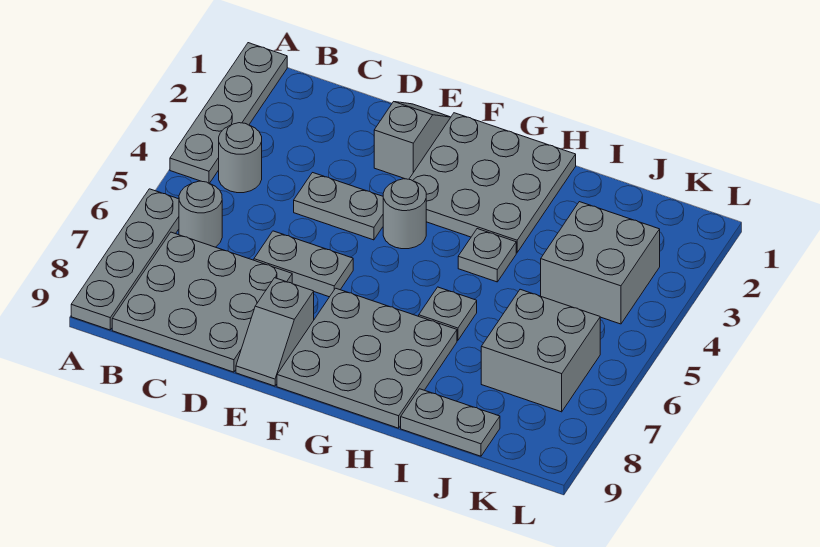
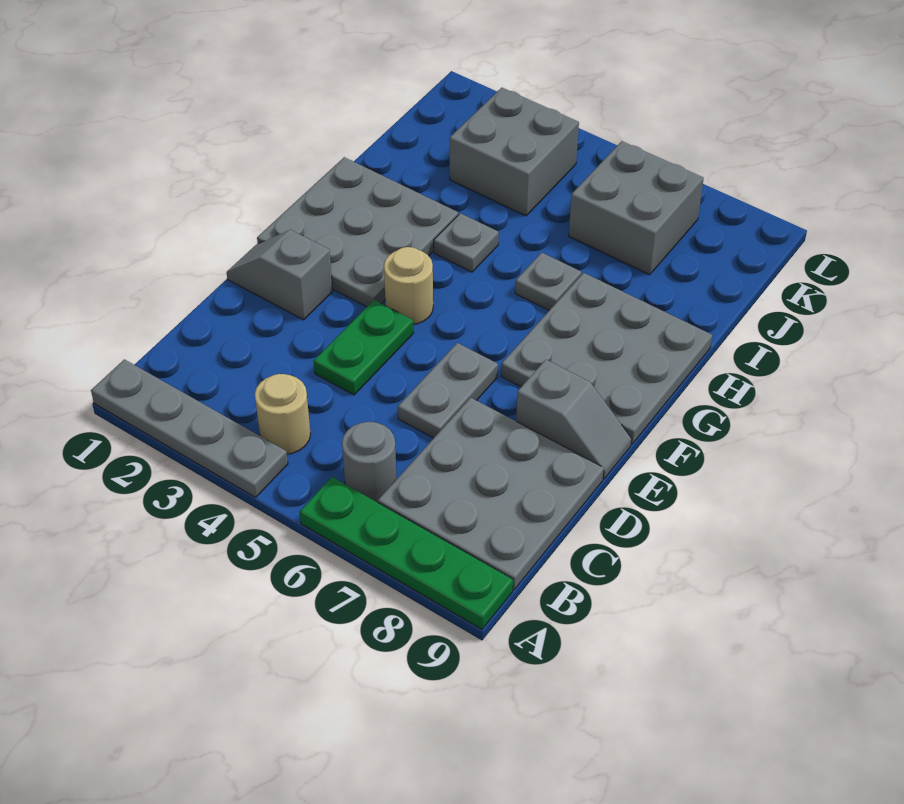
grey 1x4 plate [71,189,179,330] -> green 1x4 plate [300,477,513,629]
grey 1x1 round brick [219,123,262,193] -> tan 1x1 round brick [255,374,311,454]
grey 1x2 plate [294,173,383,240] -> green 1x2 plate [314,300,413,395]
grey 1x1 round brick [383,179,426,249] -> tan 1x1 round brick [384,247,433,324]
grey 1x2 plate [401,389,500,456] -> none

